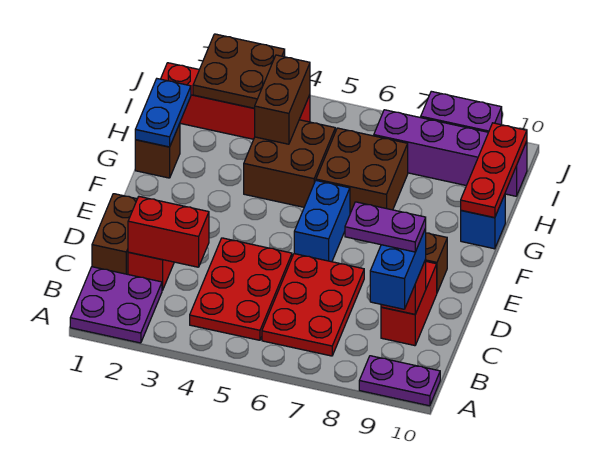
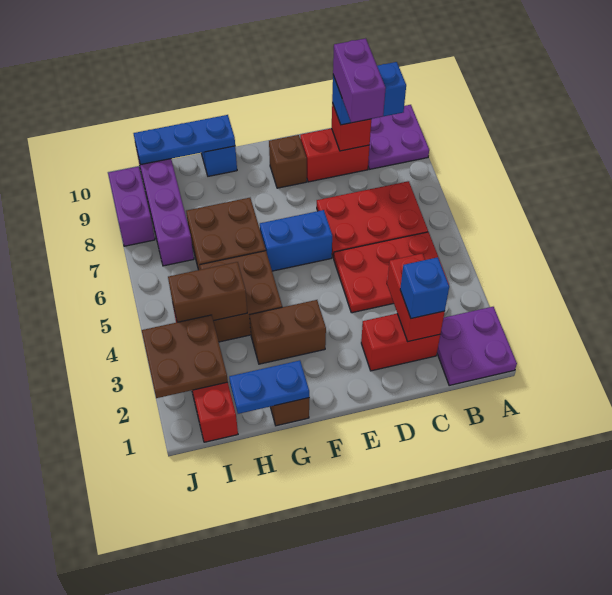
purple 1x2 plate [359,356,440,406] -> purple 2x2 plate [368,105,429,169]
brown 1x2 brick [92,194,137,274] -> brown 1x2 brick moved to [250,300,326,364]
none -> blue 1x1 brick [400,257,449,319]
purple 1x2 plate [345,202,426,252] -> purple 1x2 brick [333,38,386,123]
red 1x3 plate [461,123,527,218] -> blue 1x3 plate [133,115,235,165]

